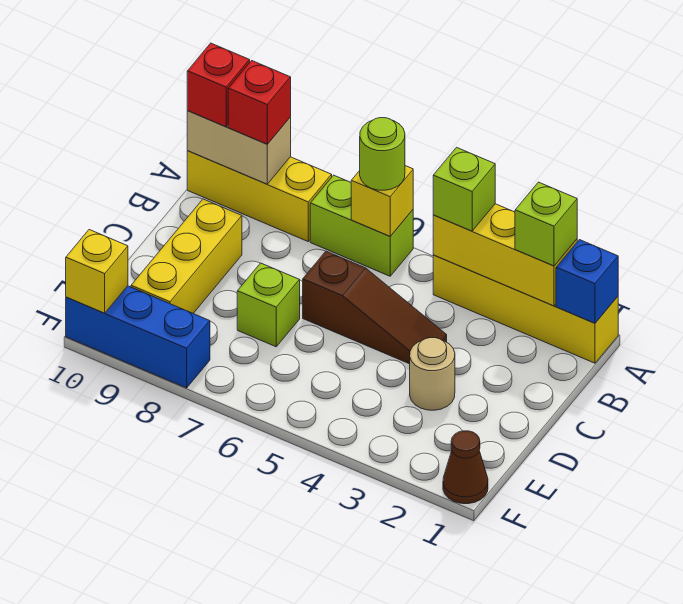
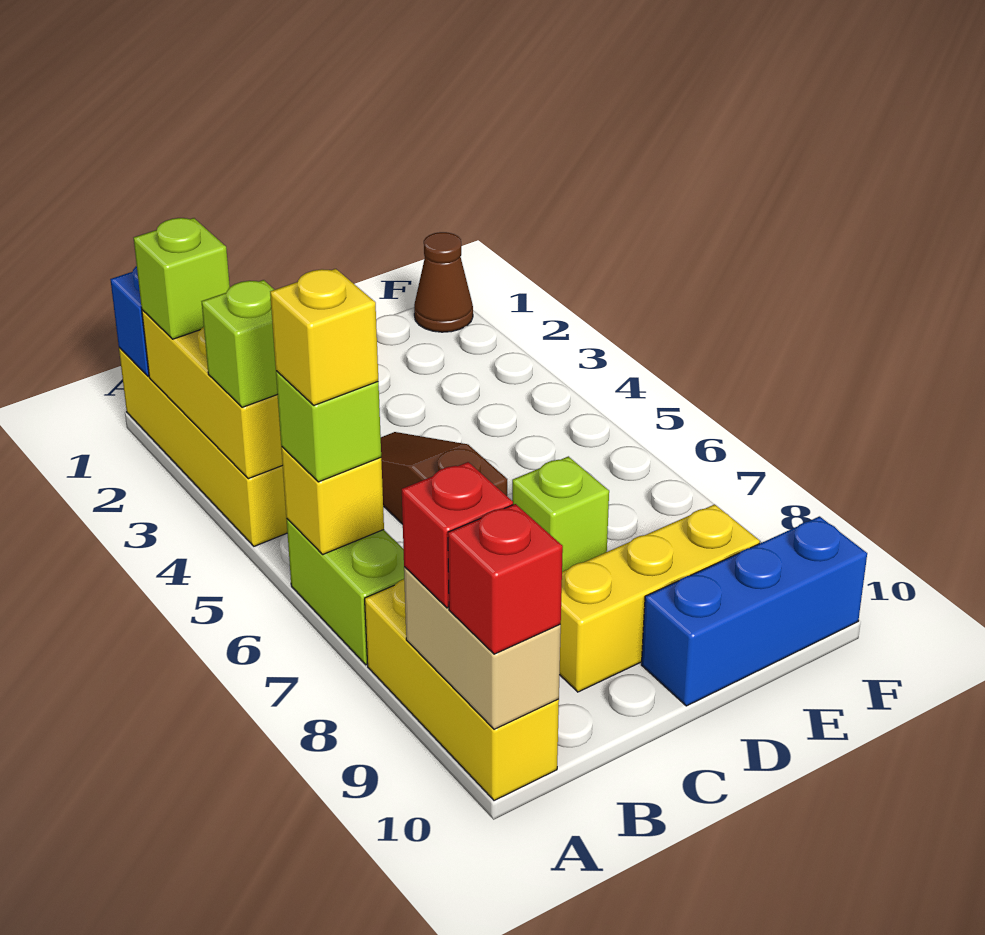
lime 1x1 round brick [360,118,405,190] -> lime 1x1 brick [276,371,381,482]
tan 1x1 round brick [410,338,455,410] -> none
blue 1x3 brick [66,286,210,388] -> blue 1x3 brick turned to [641,516,867,706]
yellow 1x1 brick [66,230,128,313] -> yellow 1x1 brick moved to [270,269,378,405]

